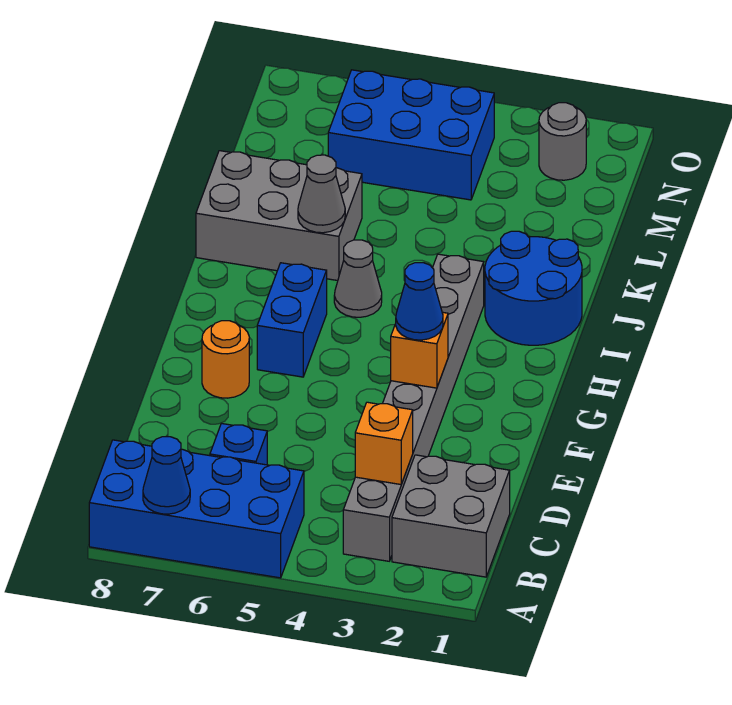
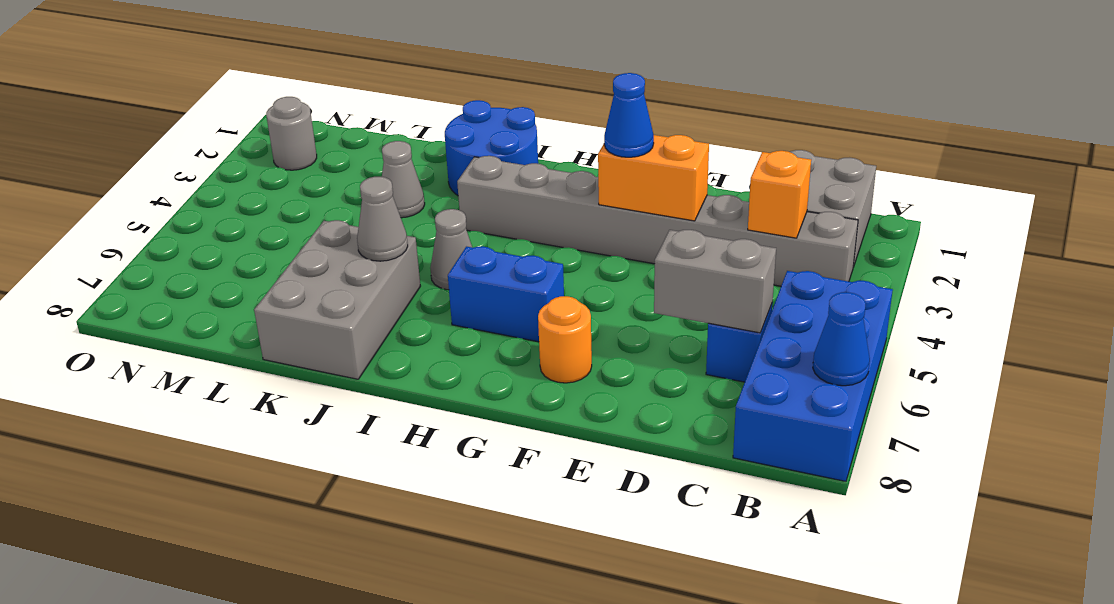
none -> grey 1x2 brick [654,230,776,333]
orange 1x1 brick [391,312,448,388] -> orange 1x2 brick [598,135,709,221]
none -> grey 1x1 cone [382,141,425,218]
blue 2x3 brick [328,70,494,200] -> none

